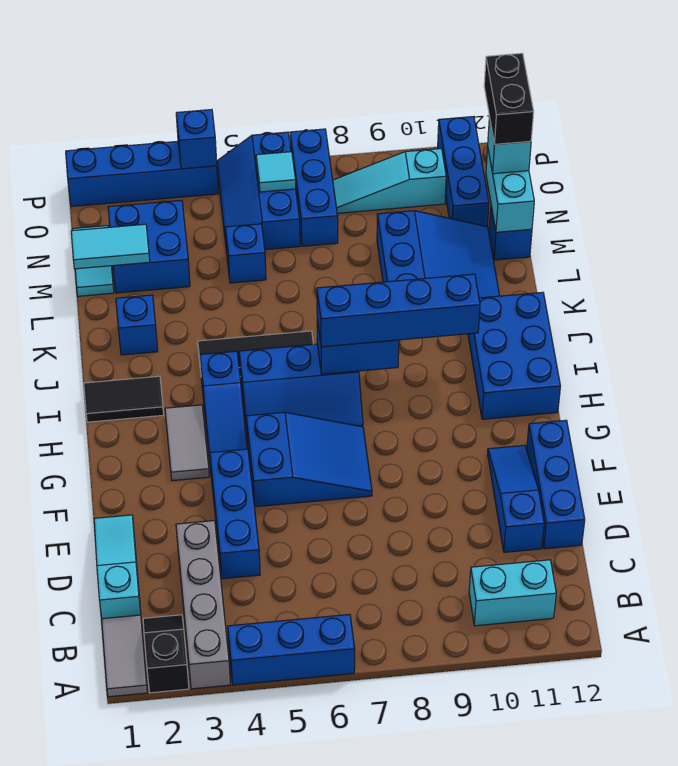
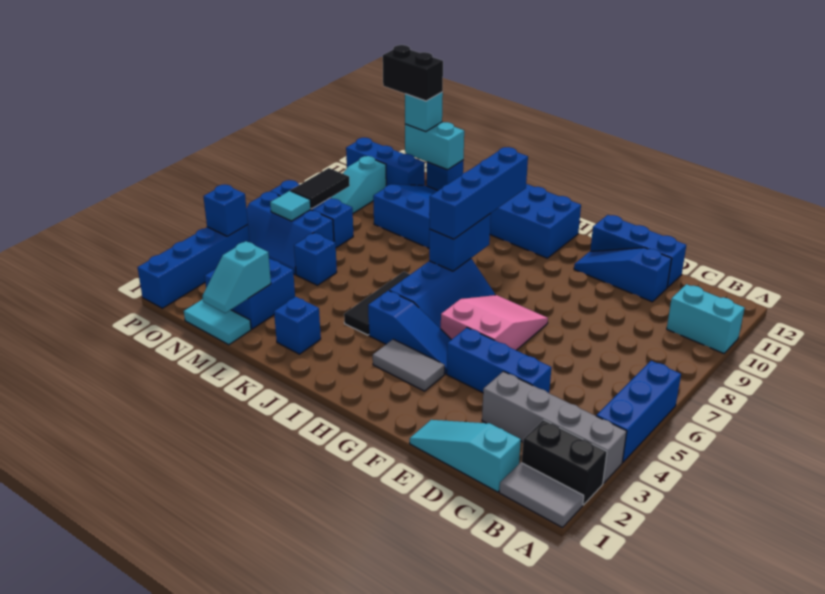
black 1x2 slope [143,615,189,693] -> black 1x2 brick [522,420,607,505]
cyan 1x2 brick [469,560,556,626] -> cyan 1x2 brick turned to [667,284,745,353]
blue 2x3 slope [246,412,372,507] -> pink 2x3 slope [441,295,548,350]
black 1x2 tile [84,376,164,422] -> black 1x2 tile moved to [291,168,350,209]
cyan 1x2 tile [71,224,150,269] -> cyan 1x2 slope [203,241,271,313]

